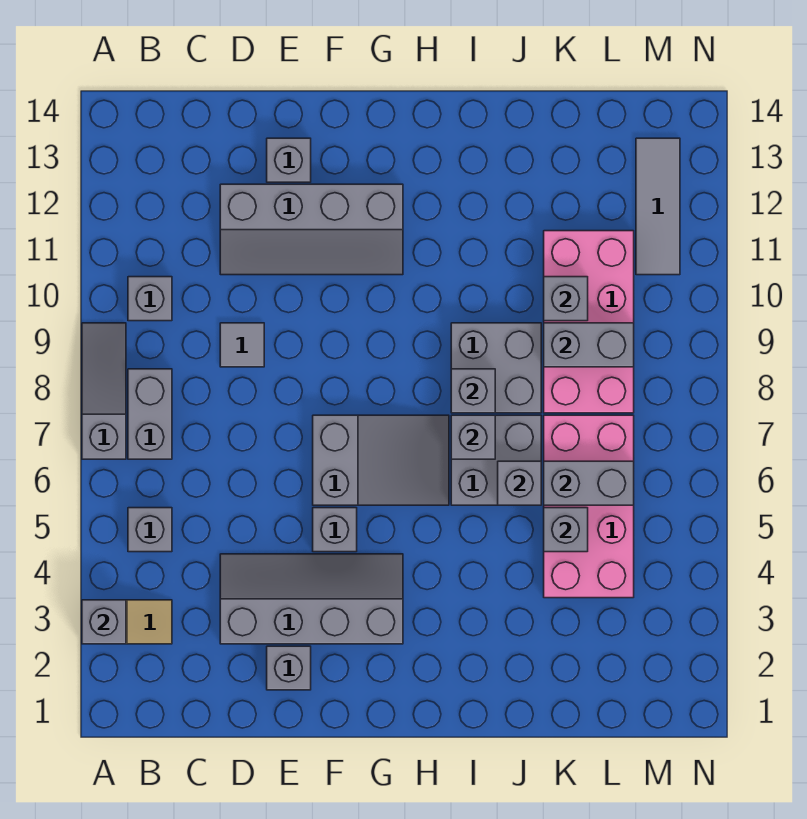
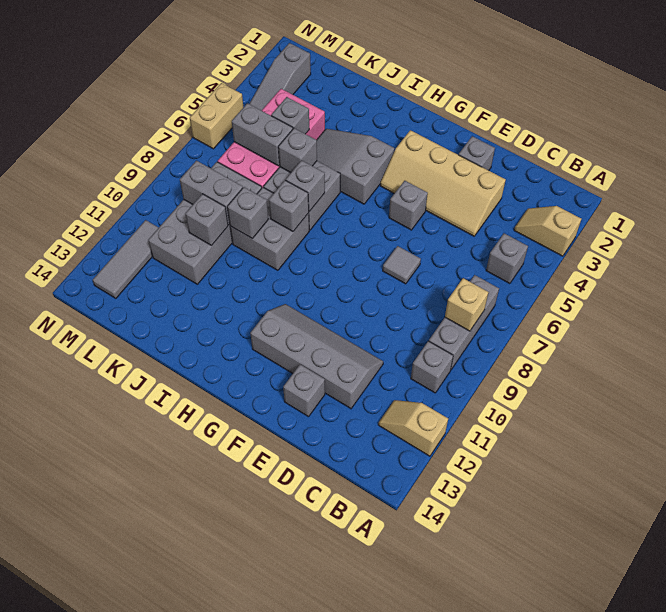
grey 1x1 brick [82,600,126,644] -> grey 1x1 brick moved to [227,187,268,239]
grey 1x3 slope [82,323,126,459] -> grey 1x3 slope moved to [250,43,311,111]
none -> tan 1x2 slope [378,400,448,456]
grey 1x2 brick [128,369,172,459] -> grey 1x3 brick [429,275,499,370]
none -> tan 1x1 brick [445,278,488,331]
grey 2x4 slope [220,554,403,644] -> tan 2x4 slope [380,130,506,236]
grey 1x1 tile [220,323,264,367] -> grey 1x1 tile moved to [383,246,421,284]
grey 2x3 slope [313,415,449,505] -> grey 2x3 slope moved to [317,129,394,204]
pink 2x4 brick [544,231,634,413] -> grey 2x4 brick [148,162,262,284]
none -> tan 1x2 brick [190,83,243,149]

